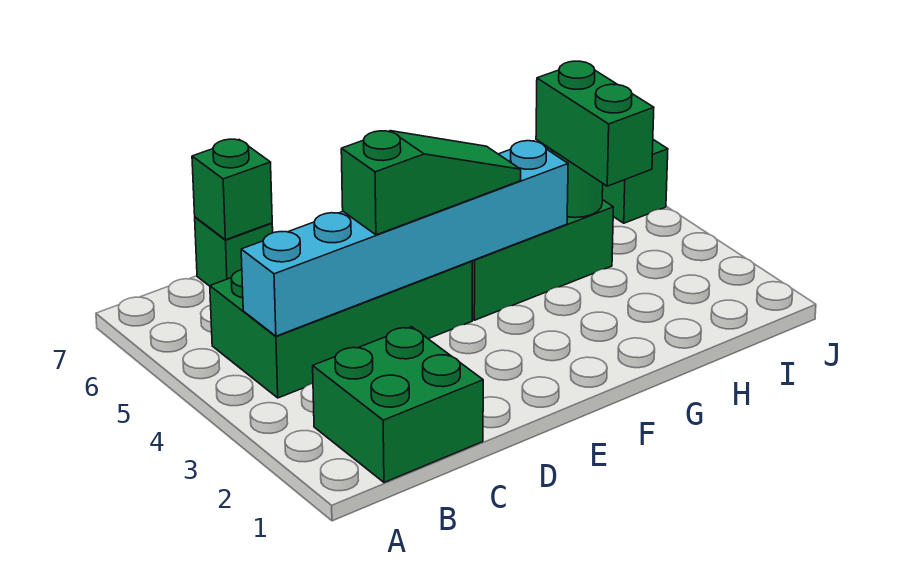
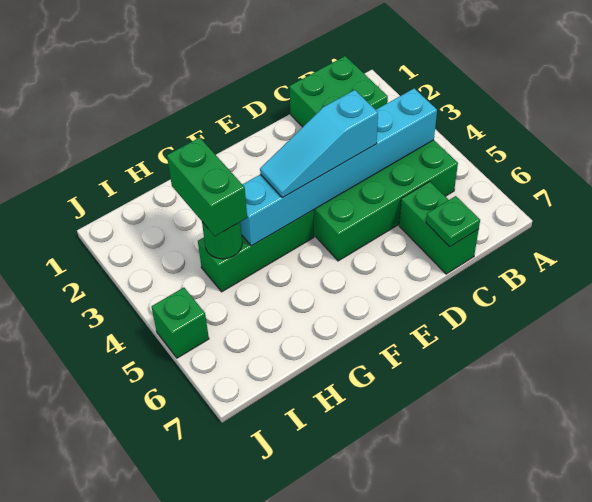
green 1x1 brick [195,217,273,286] -> green 1x2 brick [399,182,479,274]
green 1x1 brick [192,139,272,240] -> green 1x1 plate [426,196,480,247]
green 1x3 slope [341,131,521,235] -> cyan 1x3 slope [260,90,378,198]

